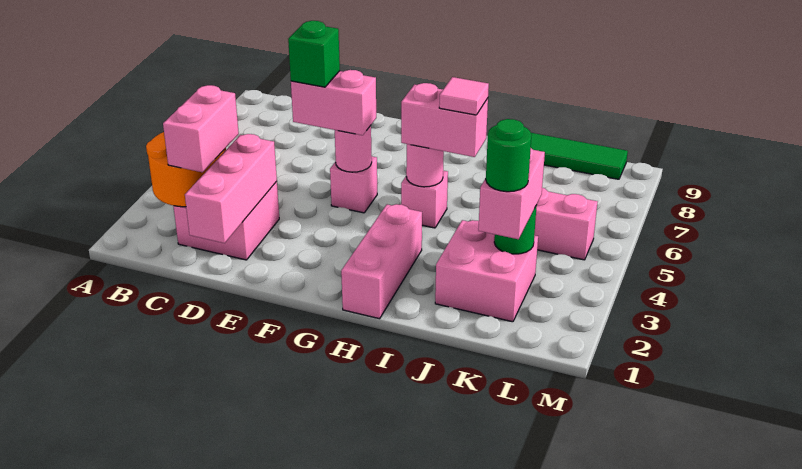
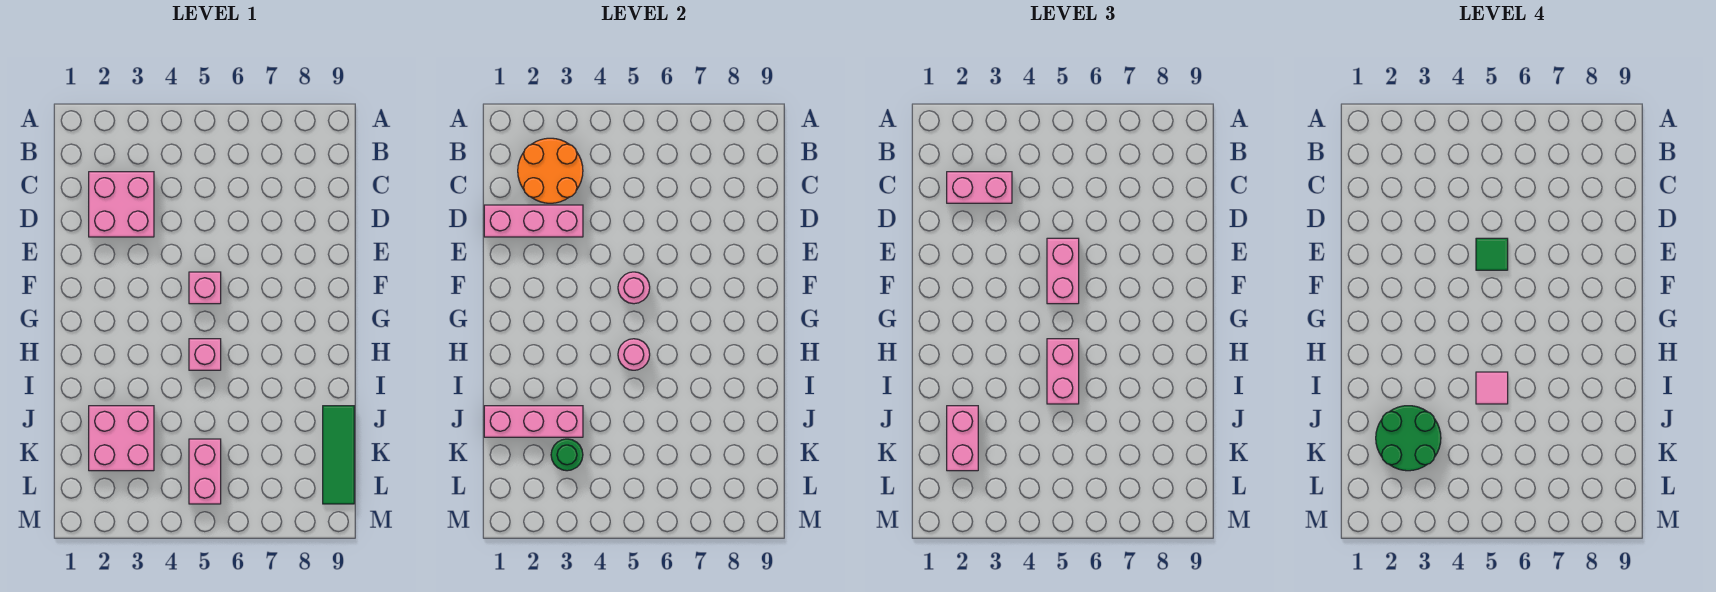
green 1x1 brick [288,21,340,87] -> green 1x1 tile [1476,238,1508,270]
pink 1x3 brick [341,204,422,319] -> pink 1x3 brick moved to [484,406,583,437]
pink 1x2 brick [478,148,545,239] -> pink 1x2 brick turned to [947,406,978,471]
green 1x1 round brick [486,119,531,192] -> green 2x2 round brick [1376,406,1441,471]

